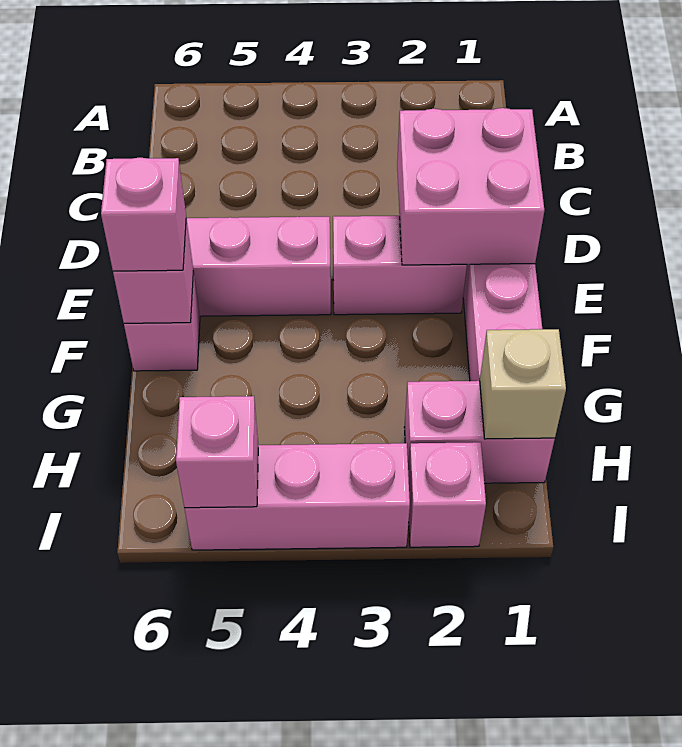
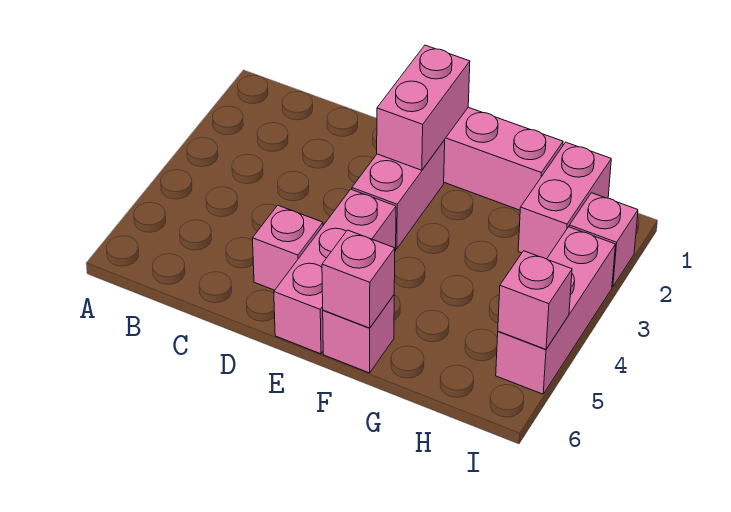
pink 2x2 brick [397,108,544,265] -> pink 1x2 brick [377,45,470,170]
pink 1x1 brick [101,158,186,271] -> pink 1x1 brick moved to [252,205,323,290]
tan 1x1 brick [480,329,566,439] -> none

